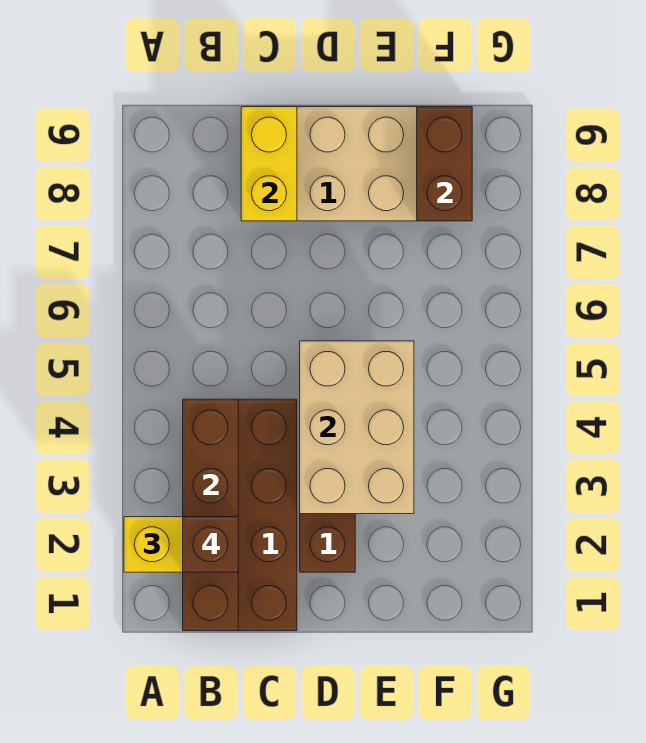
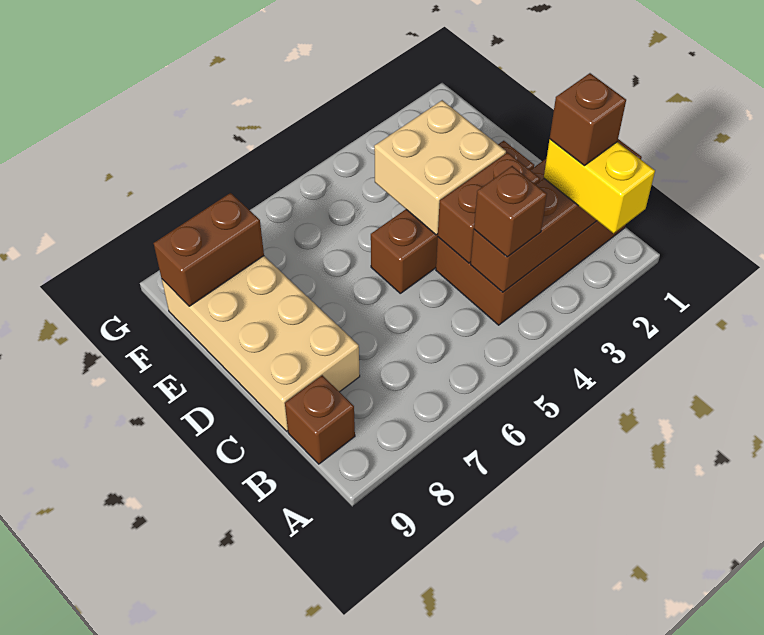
none -> brown 1x1 brick [474,166,547,257]
none -> brown 1x1 brick [285,375,355,464]
none -> brown 1x2 brick [438,152,540,263]
yellow 1x2 brick [241,107,297,221] -> none
tan 2x3 brick [300,341,414,514] -> tan 2x2 brick [374,100,506,235]

